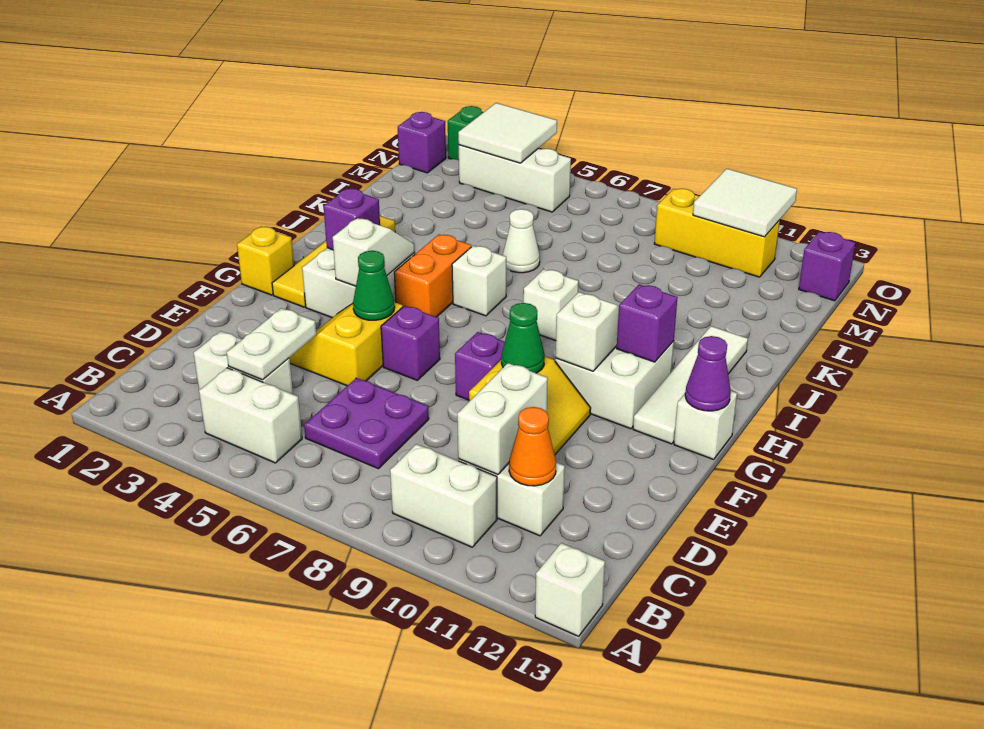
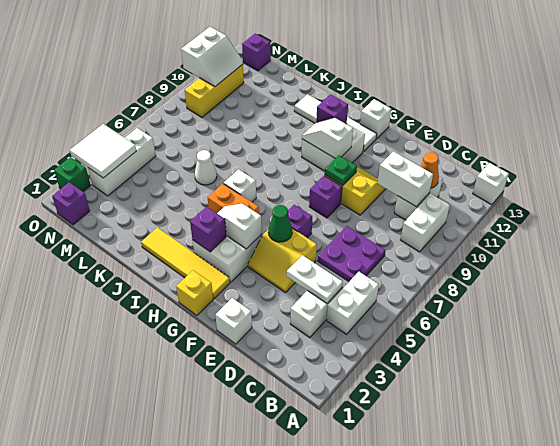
green 1x1 cone [501,303,545,373] -> green 1x1 plate [325,156,357,186]
purple 1x1 cone [685,336,731,411] -> none
white 1x1 brick [523,269,579,341] -> white 1x1 brick moved to [215,298,252,344]
white 2x2 tile [693,169,797,237] -> white 2x2 slope [181,27,243,87]

